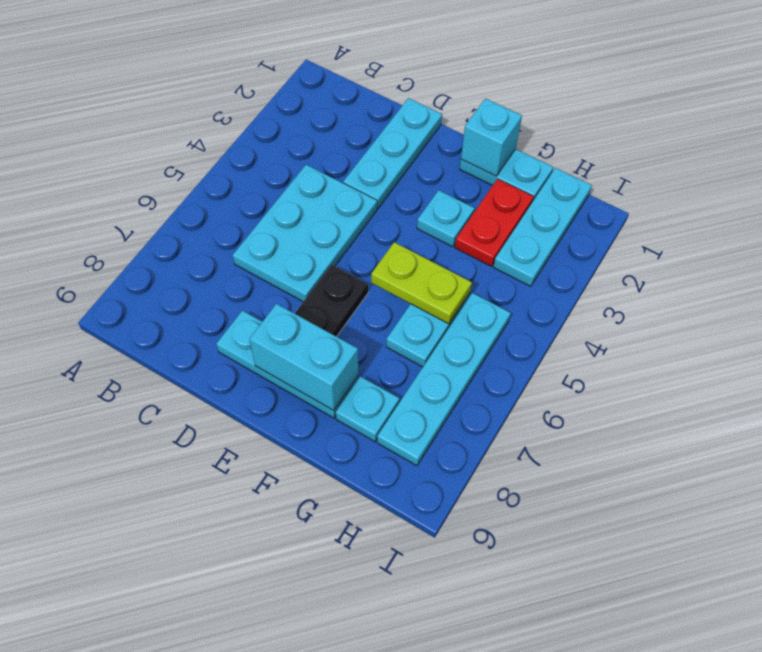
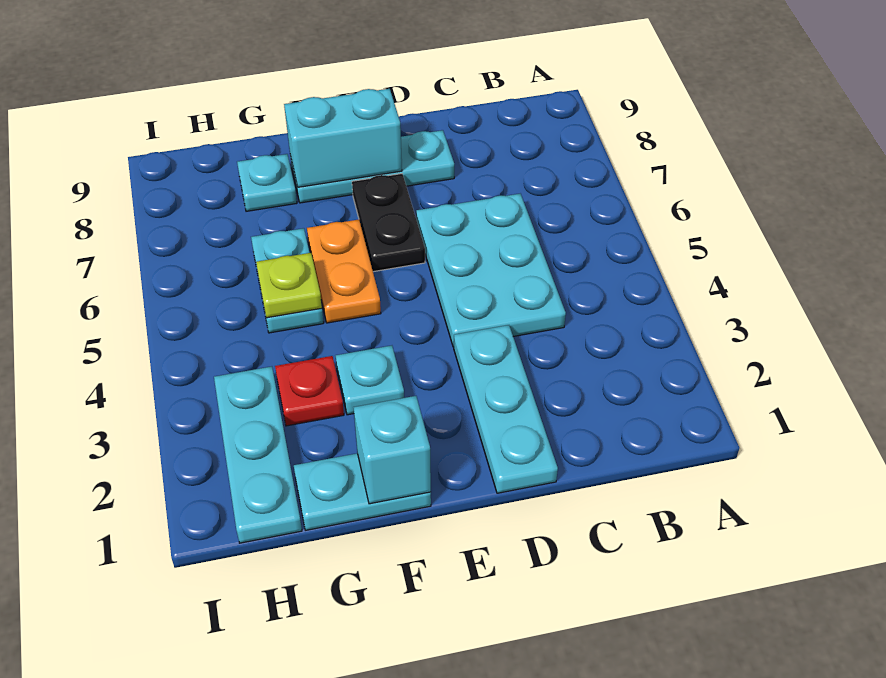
none -> orange 1x2 plate [307,220,381,323]
lime 1x2 plate [371,242,472,324] -> lime 1x1 plate [256,253,322,318]
red 1x2 plate [455,179,534,266] -> red 1x1 plate [275,356,344,426]
cyan 1x4 plate [377,293,511,466] -> none

